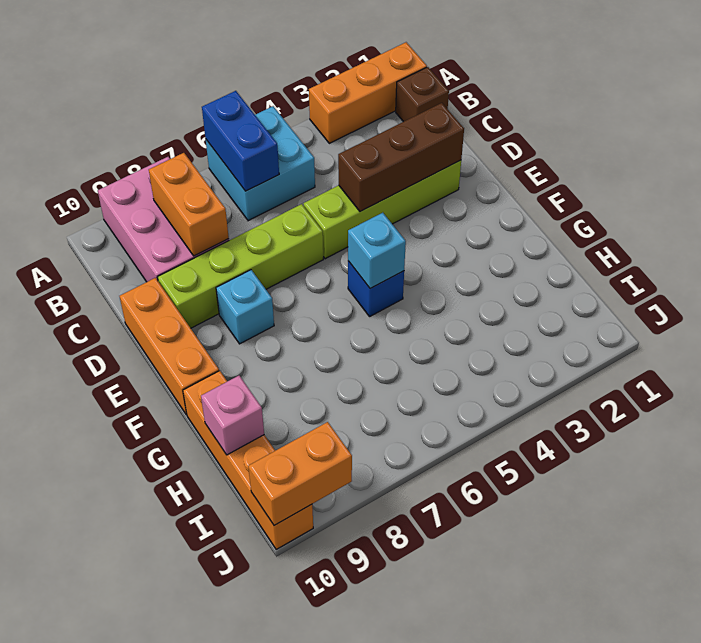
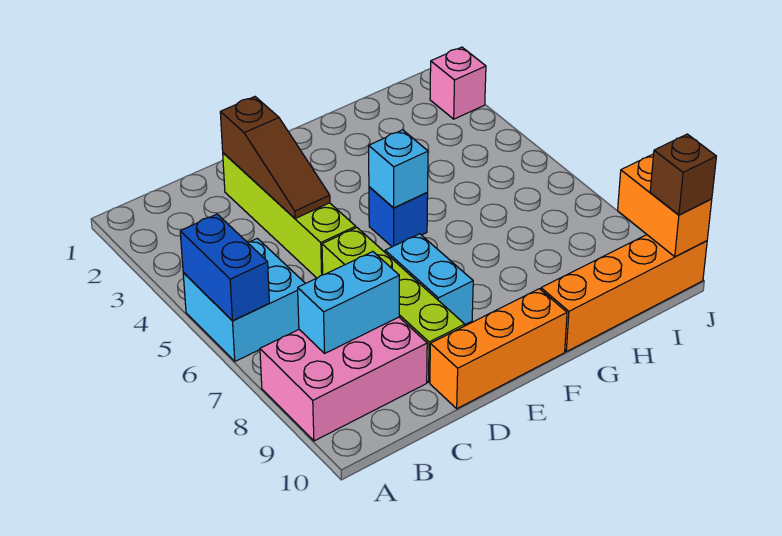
orange 1x3 brick [309,42,427,143] -> none
blue 1x2 brick [202,91,279,191] -> blue 1x2 brick turned to [180,214,269,321]
brown 1x1 brick [396,67,449,122] -> brown 1x1 brick moved to [650,134,716,215]
orange 1x2 brick [149,153,229,256] -> cyan 1x2 brick [298,252,399,353]
brown 1x3 brick [338,103,464,212] -> brown 1x3 slope [220,97,330,219]
cyan 1x1 brick [216,270,274,344] -> cyan 1x2 brick [385,234,473,324]
pink 1x1 brick [201,376,264,455] -> pink 1x1 brick moved to [430,47,486,119]

